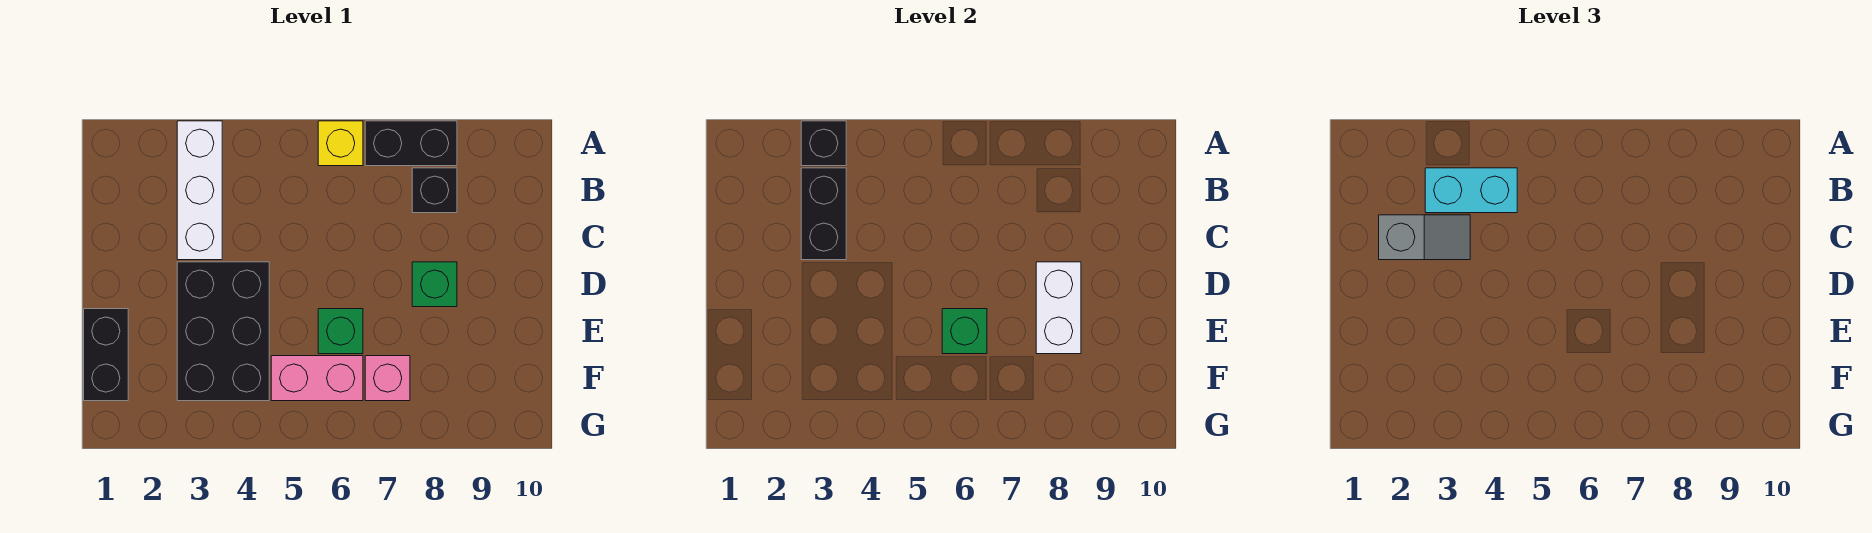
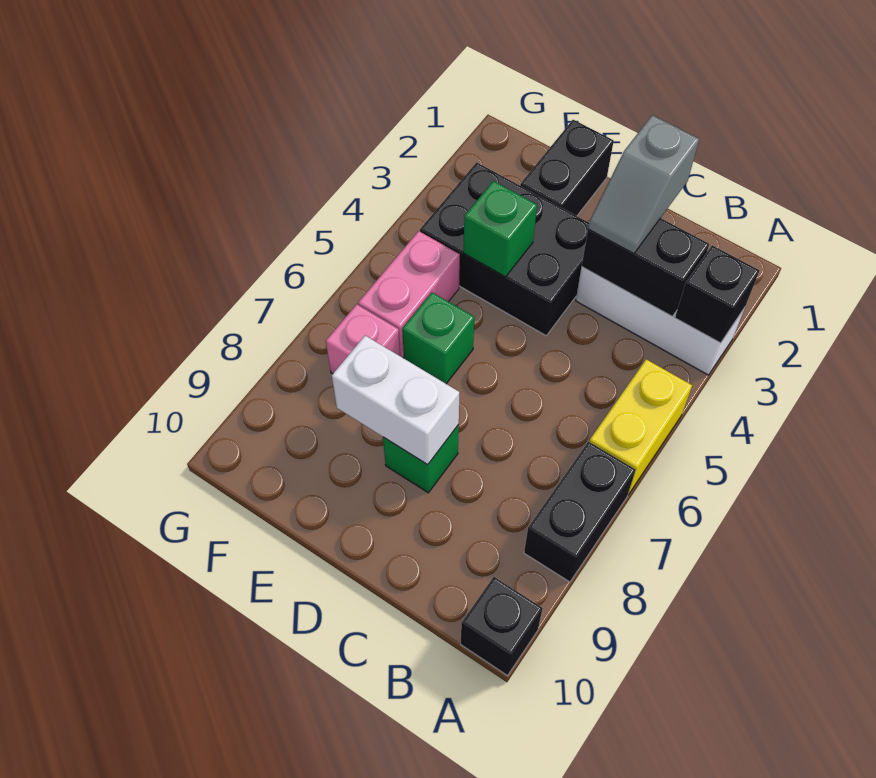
yellow 1x1 brick [318,121,363,166] -> yellow 1x2 brick [589,359,692,495]
cyan 1x2 brick [1425,168,1517,213] -> none
black 1x1 brick [412,168,457,213] -> black 1x1 brick moved to [461,577,543,676]
black 1x2 brick [84,309,128,401] -> black 1x2 brick turned to [520,120,614,216]
green 1x1 brick [942,309,987,354] -> green 1x1 brick moved to [463,181,537,277]

